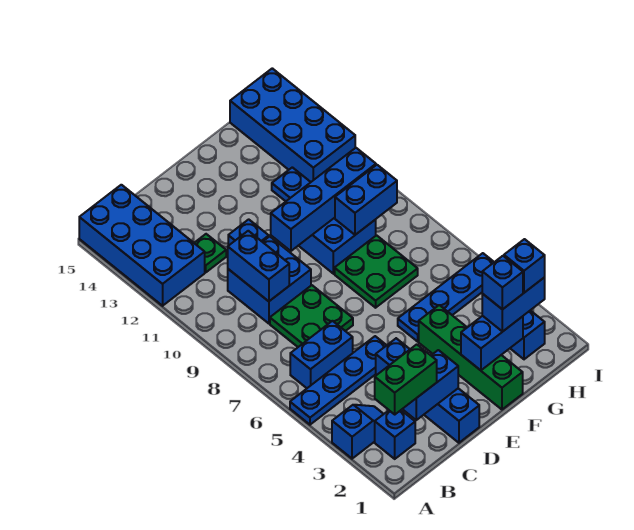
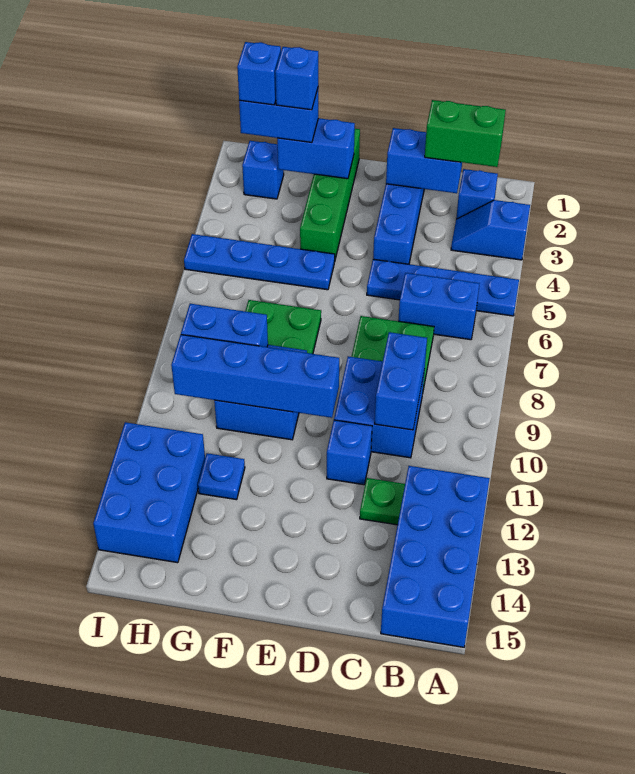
blue 2x4 brick [230,68,355,182] -> blue 2x3 brick [93,422,205,563]

